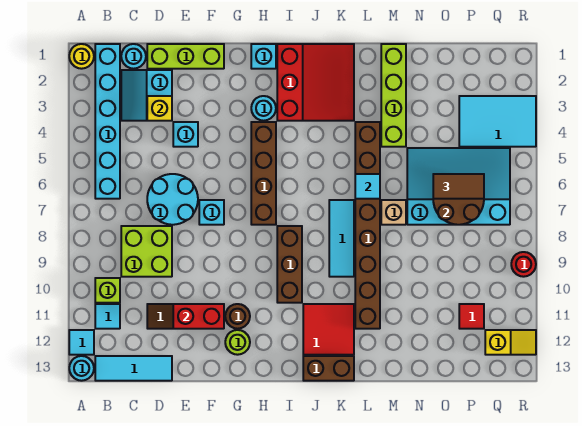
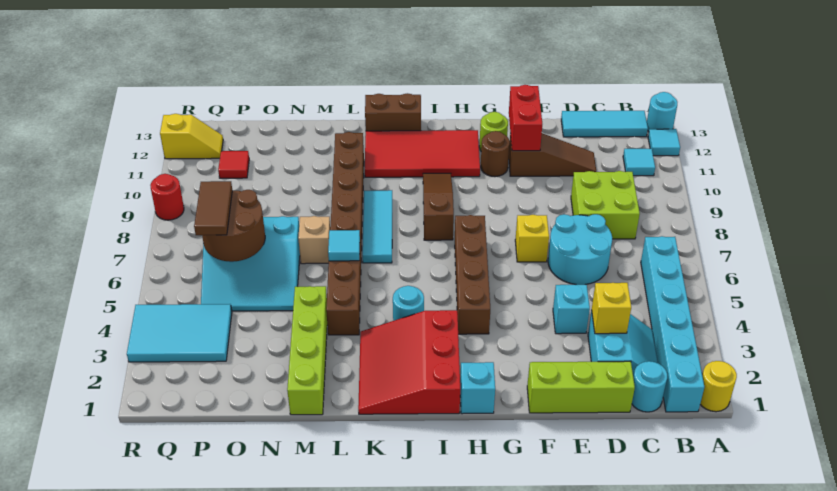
lime 1x1 brick [95,278,120,303] -> none
red 1x2 brick [173,304,224,329] -> red 1x2 brick turned to [509,85,542,151]
cyan 1x1 brick [199,200,224,225] -> yellow 1x1 brick [515,215,549,262]
cyan 1x1 round brick [251,96,276,121] -> cyan 1x1 round brick moved to [393,286,424,321]
brown 1x3 brick [277,226,302,303] -> brown 1x3 slope [423,173,454,240]
red 2x2 tile [303,304,354,355] -> red 2x4 tile [365,130,480,177]
cyan 3x4 slope [407,148,510,225] -> cyan 3x3 slope [201,216,300,311]
brown 1x2 tile [433,174,484,199] -> brown 1x2 tile turned to [194,181,233,235]
yellow 1x2 slope [485,330,536,355] -> yellow 1x2 slope turned to [160,114,223,159]

